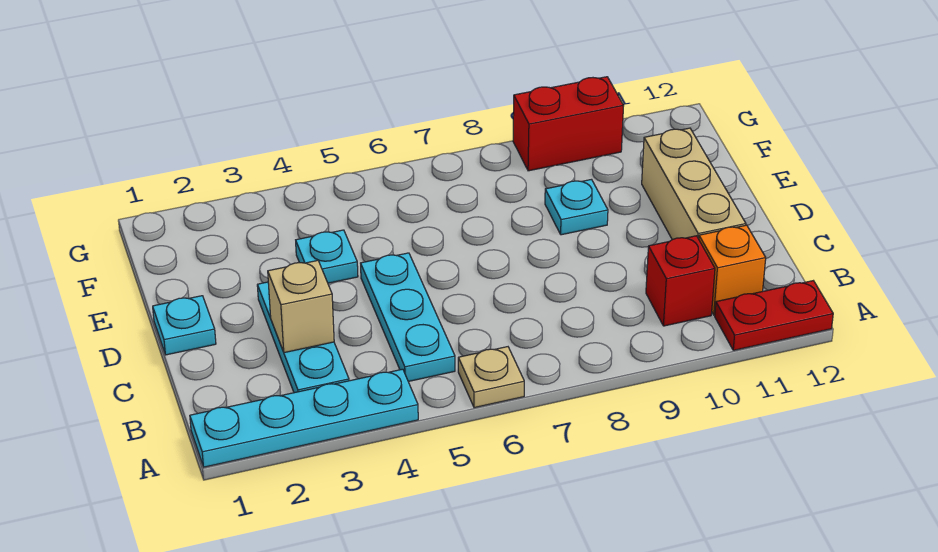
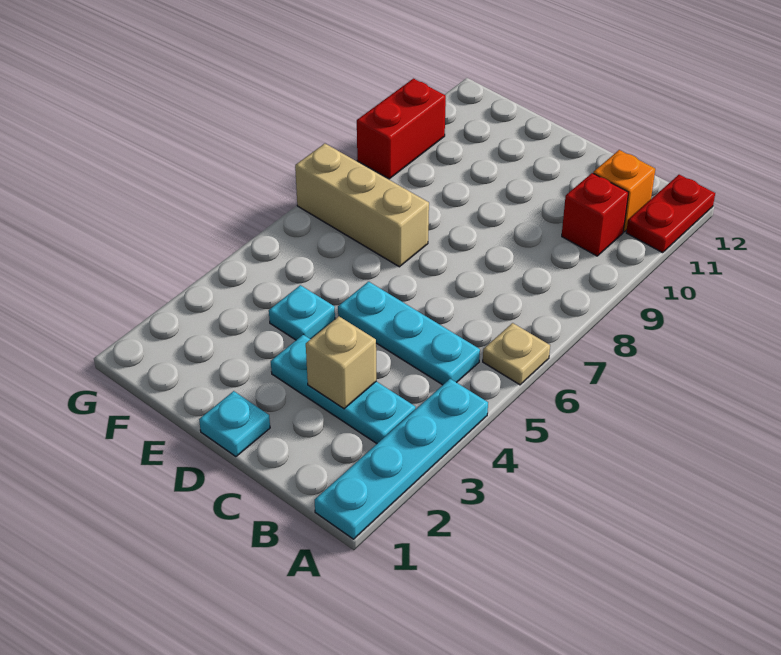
tan 1x3 brick [642,128,746,240] -> tan 1x3 brick moved to [295,144,429,267]
cyan 1x1 plate [545,179,608,235] -> none

